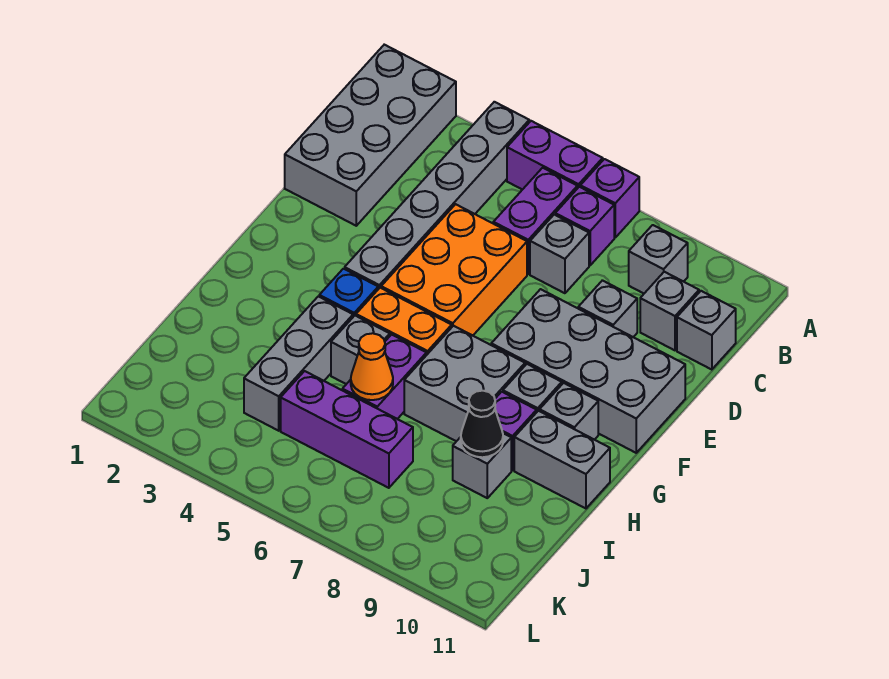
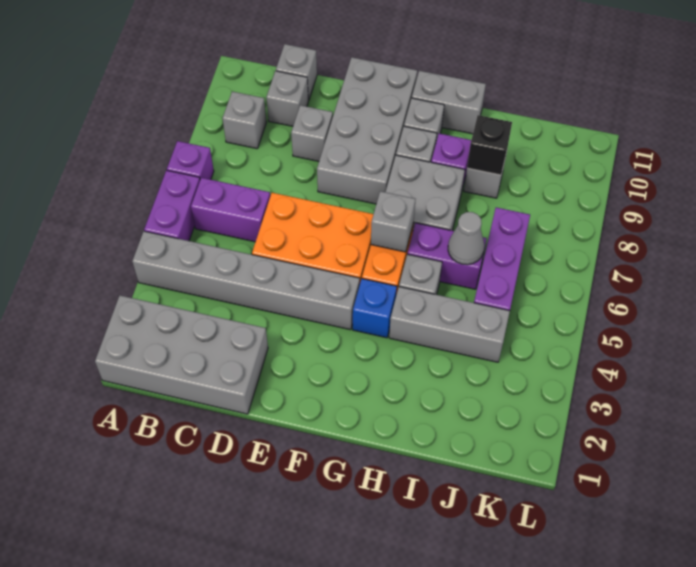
purple 1x1 brick [555,187,614,265] -> none
grey 1x1 brick [530,215,589,293] -> grey 1x1 brick moved to [371,191,415,252]
grey 1x2 brick [514,411,610,508] -> grey 1x2 brick turned to [412,71,486,134]
orange 1x1 cone [351,333,393,400] -> grey 1x1 cone [448,212,484,265]
black 1x1 cone [461,390,503,457] -> black 1x1 brick [467,115,512,175]

